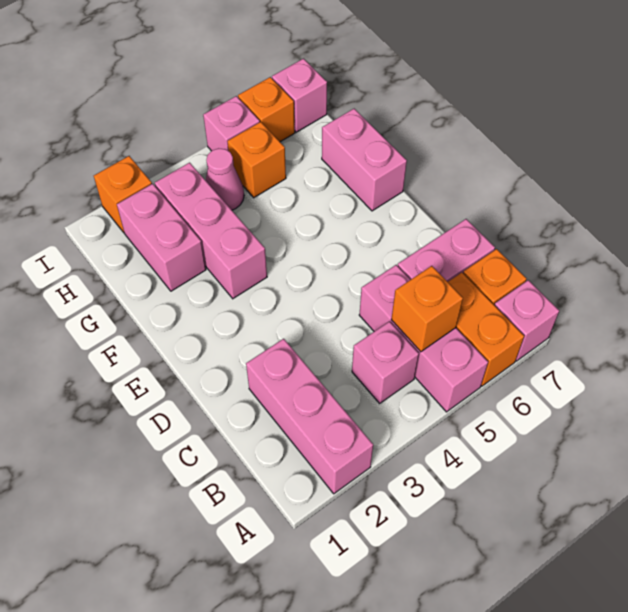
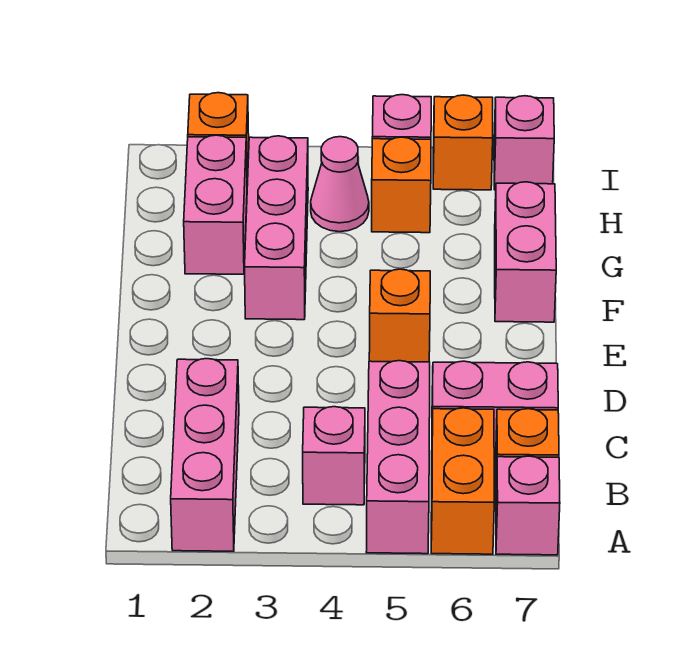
orange 1x1 brick [391,266,463,352] -> orange 1x1 brick moved to [369,269,430,362]

